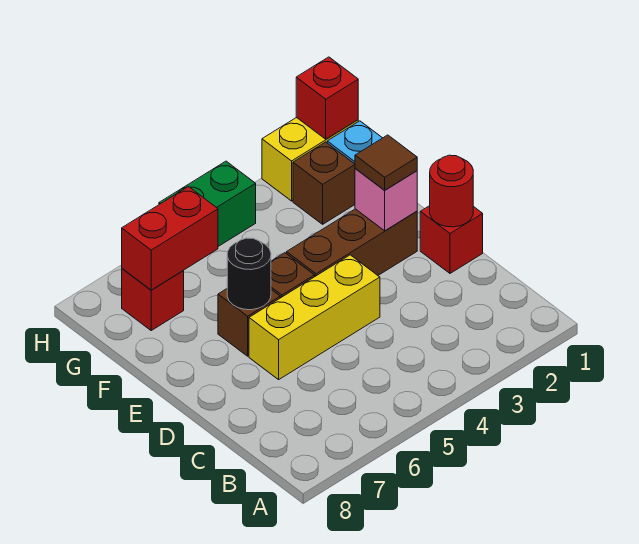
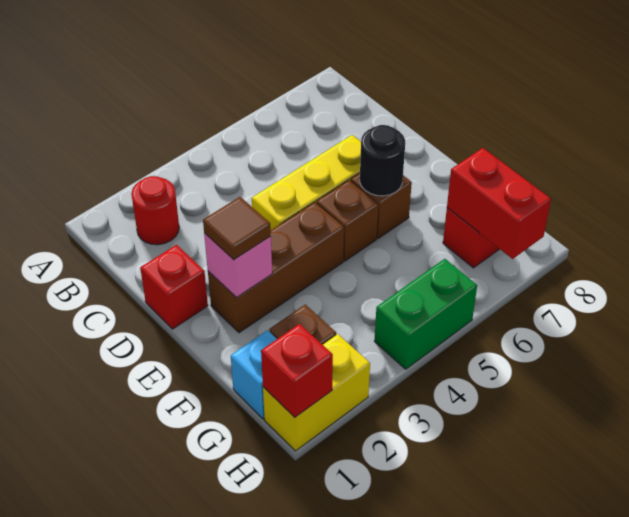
red 1x1 round brick [430,155,473,227] -> red 1x1 round brick moved to [131,176,179,245]
red 1x2 brick [122,187,218,290] -> red 1x2 brick turned to [447,148,551,259]

